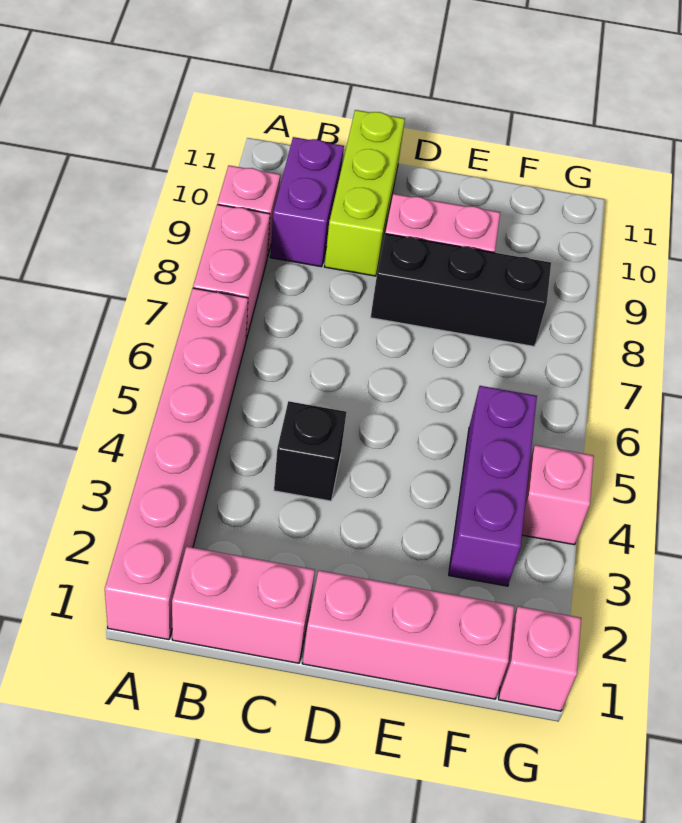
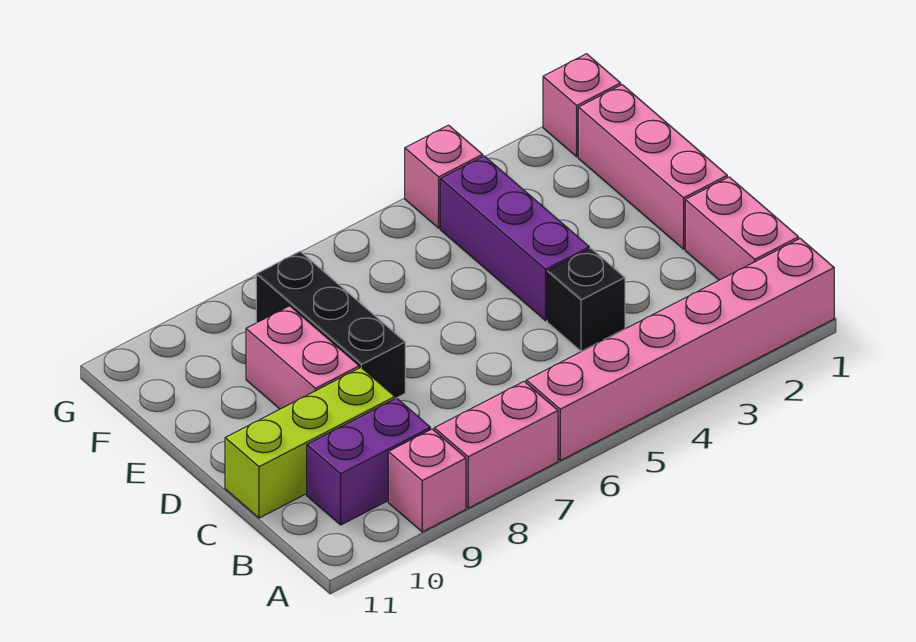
purple 1x3 brick [449,386,537,586] -> purple 1x3 brick turned to [440,156,589,321]

